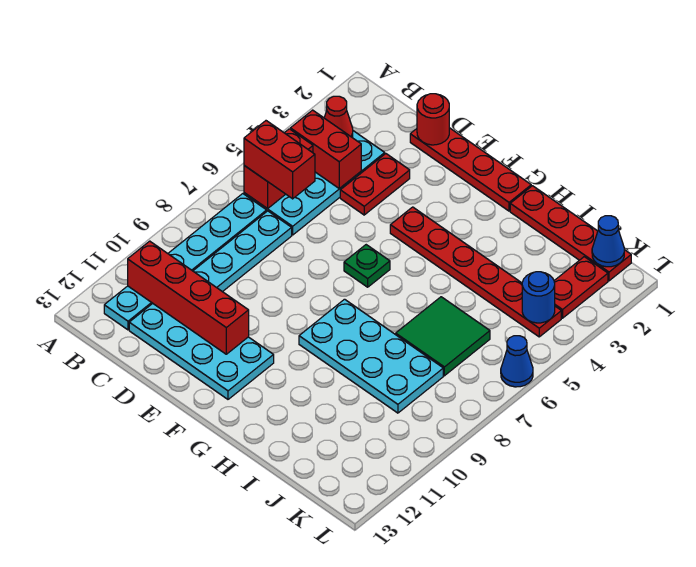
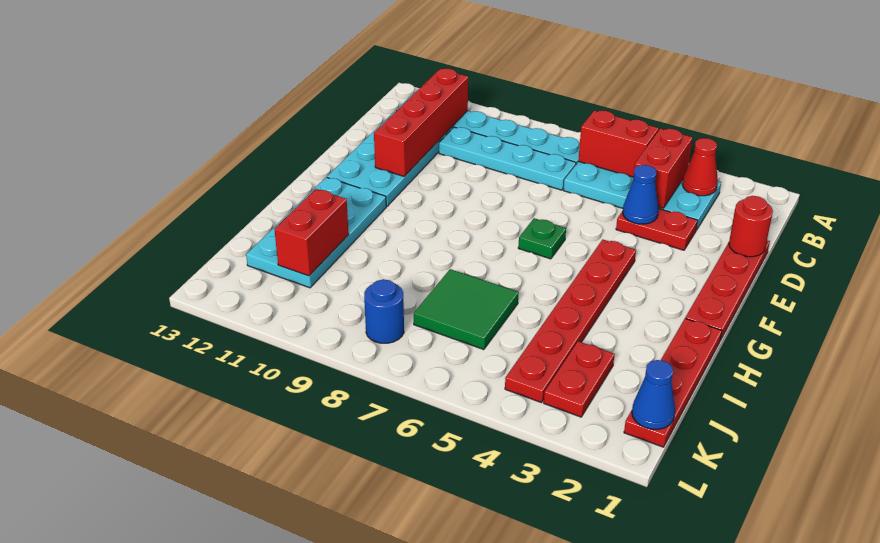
red 1x2 brick [244,121,315,199] -> red 1x2 brick moved to [274,189,349,276]
cyan 2x4 plate [299,299,443,413] -> cyan 2x4 plate moved to [246,177,386,288]
red 1x2 plate [554,257,608,318] -> red 1x2 plate turned to [544,341,615,417]
blue 1x1 round brick [522,272,555,323] -> blue 1x1 round brick moved to [364,279,404,343]
blue 1x1 cone [501,336,533,387] -> blue 1x1 cone moved to [623,165,659,224]

